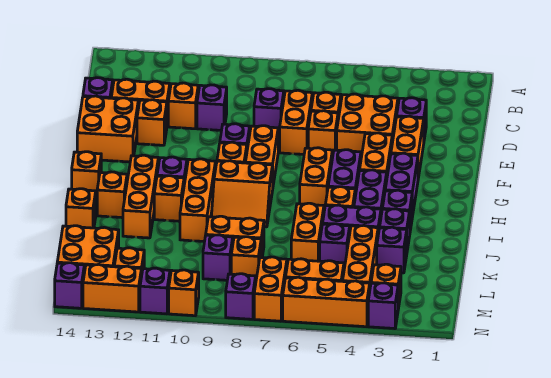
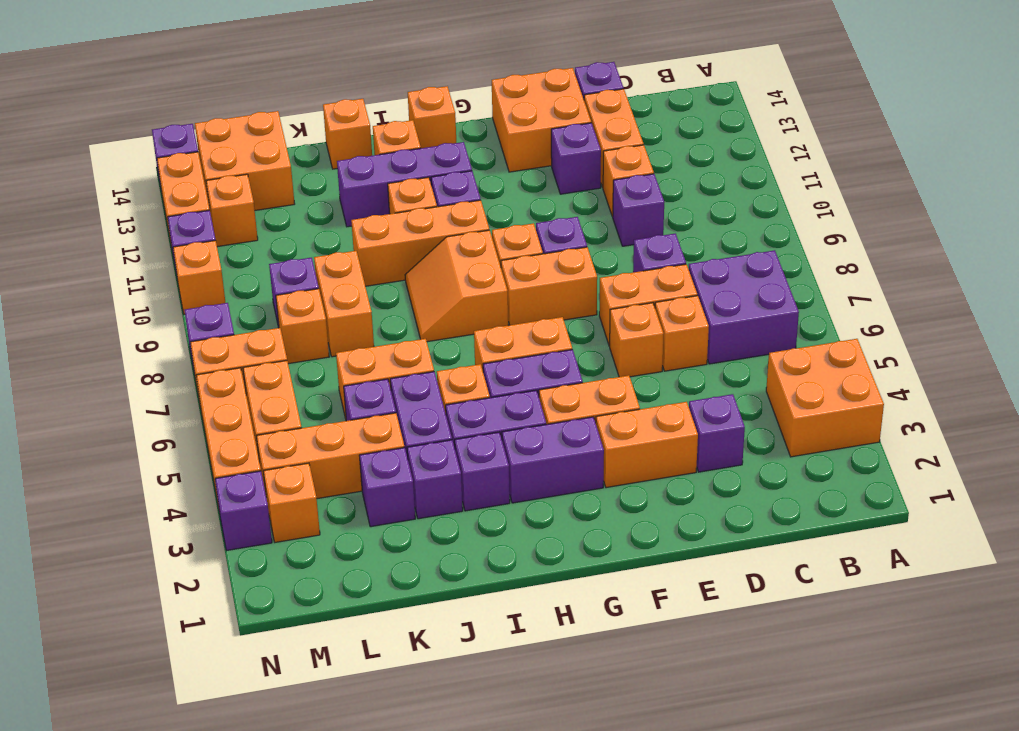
none -> purple 2x2 brick [689,250,799,364]
orange 2x2 brick [337,94,398,157] -> orange 2x2 brick moved to [766,339,884,457]
orange 1x1 brick [137,100,167,145] -> purple 1x1 brick [551,123,601,194]
orange 1x3 brick [123,155,158,238] -> purple 1x3 brick [337,142,472,227]

